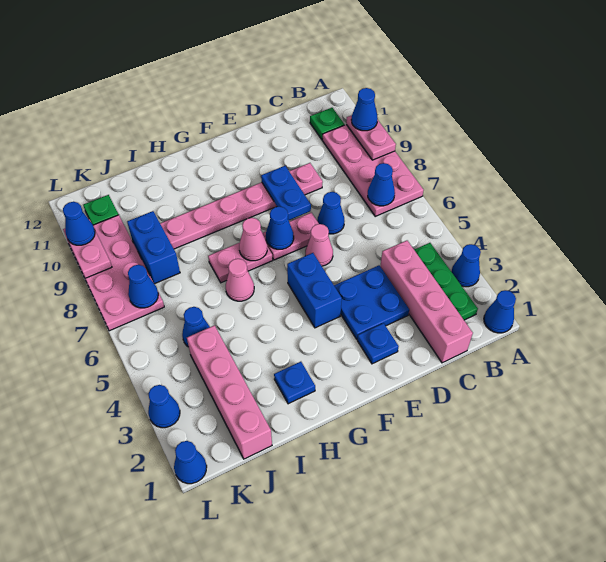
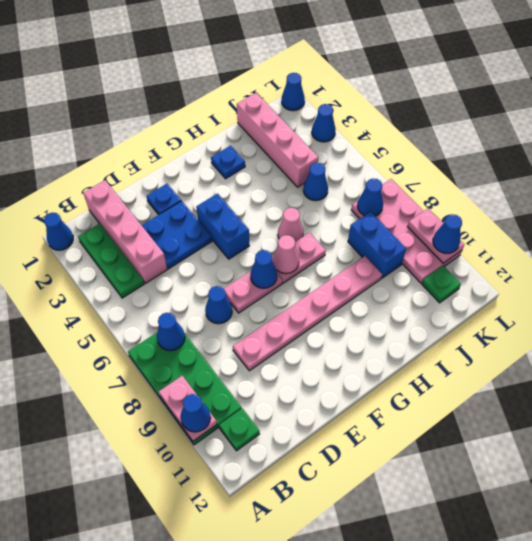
blue 1x1 cone [451,244,481,287] -> none
pink 2x4 plate [322,125,424,216] -> green 2x4 plate [128,333,242,445]
pink 1x1 cone [305,224,333,266] -> none
blue 1x2 plate [261,166,311,220] -> none

